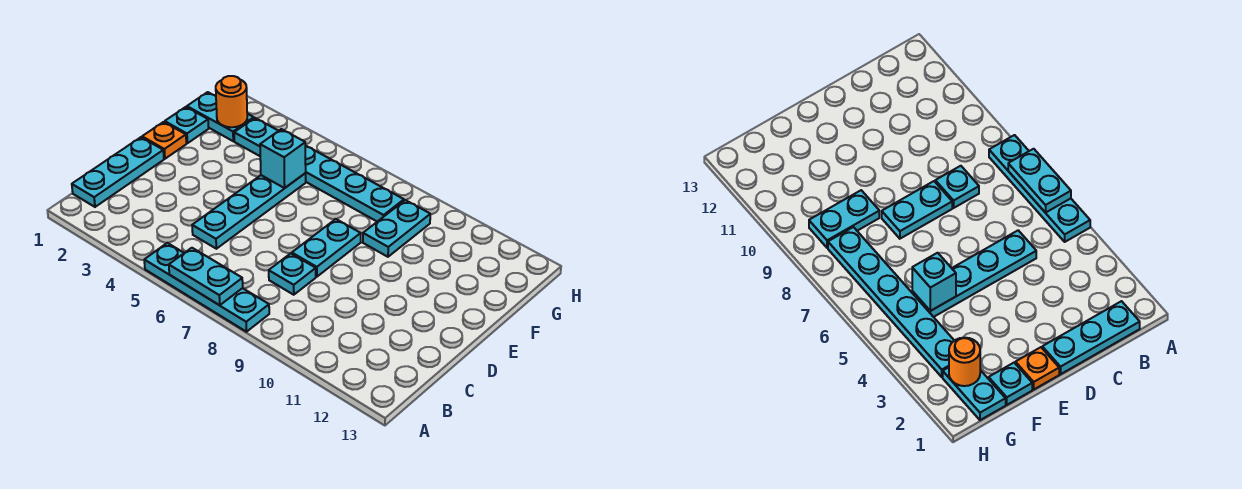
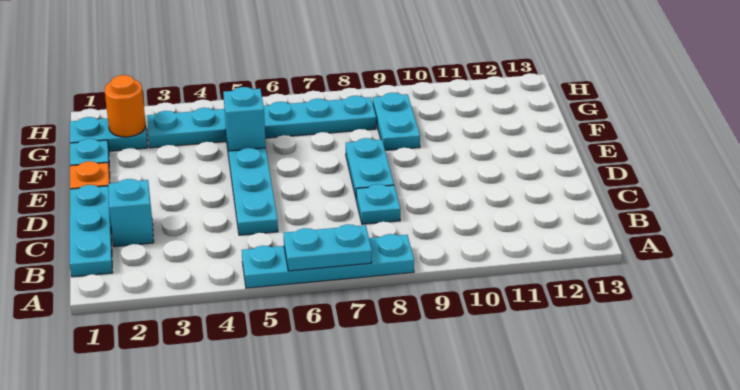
none -> cyan 1x1 brick [108,179,154,247]

